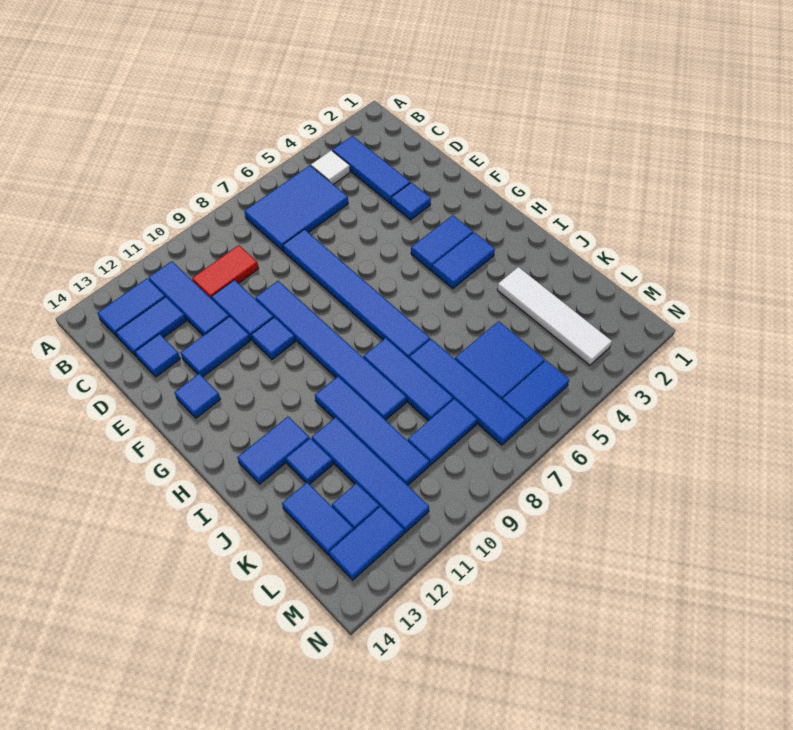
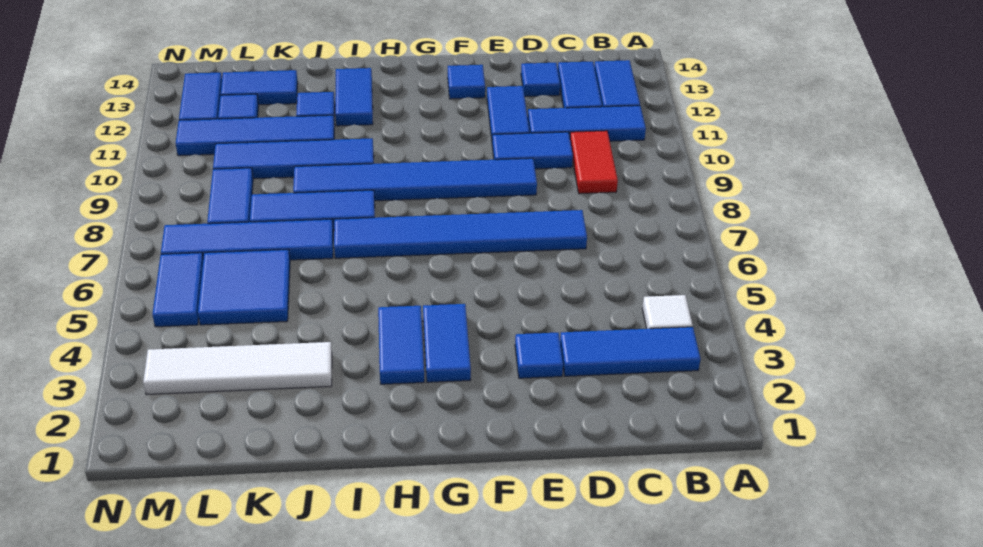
blue 2x3 tile [244,165,348,251] -> none
blue 1x1 tile [251,317,295,359] -> none

